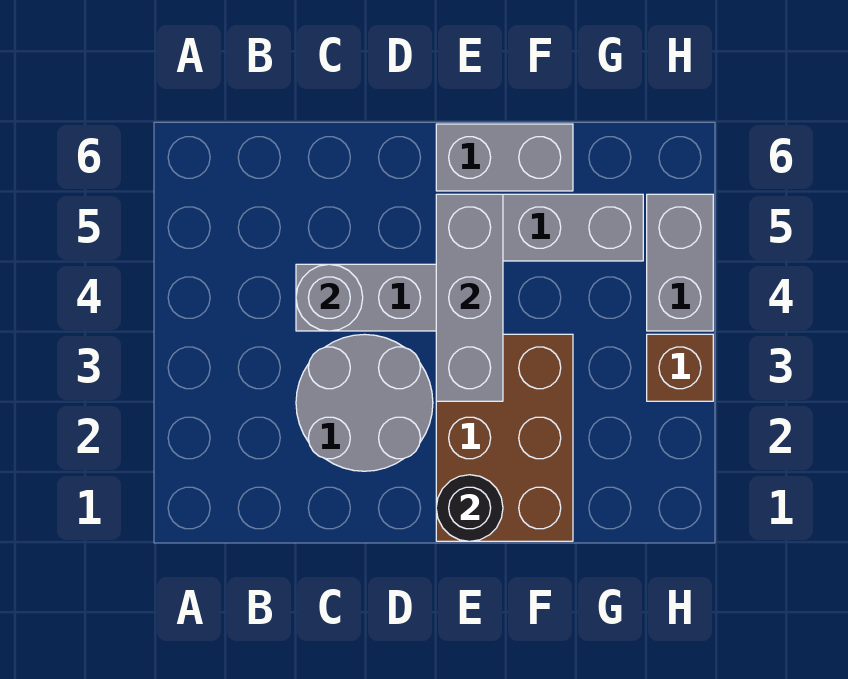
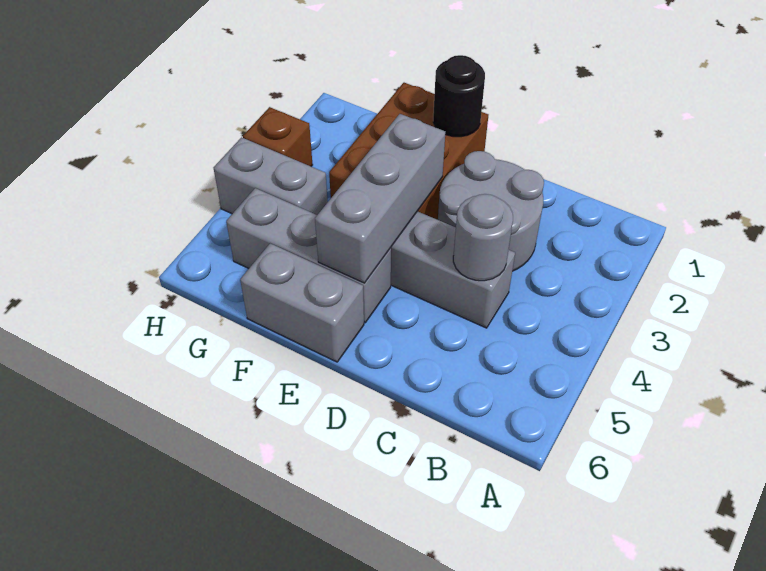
grey 1x2 brick [647,194,713,331] -> grey 1x2 brick turned to [214,137,328,215]

